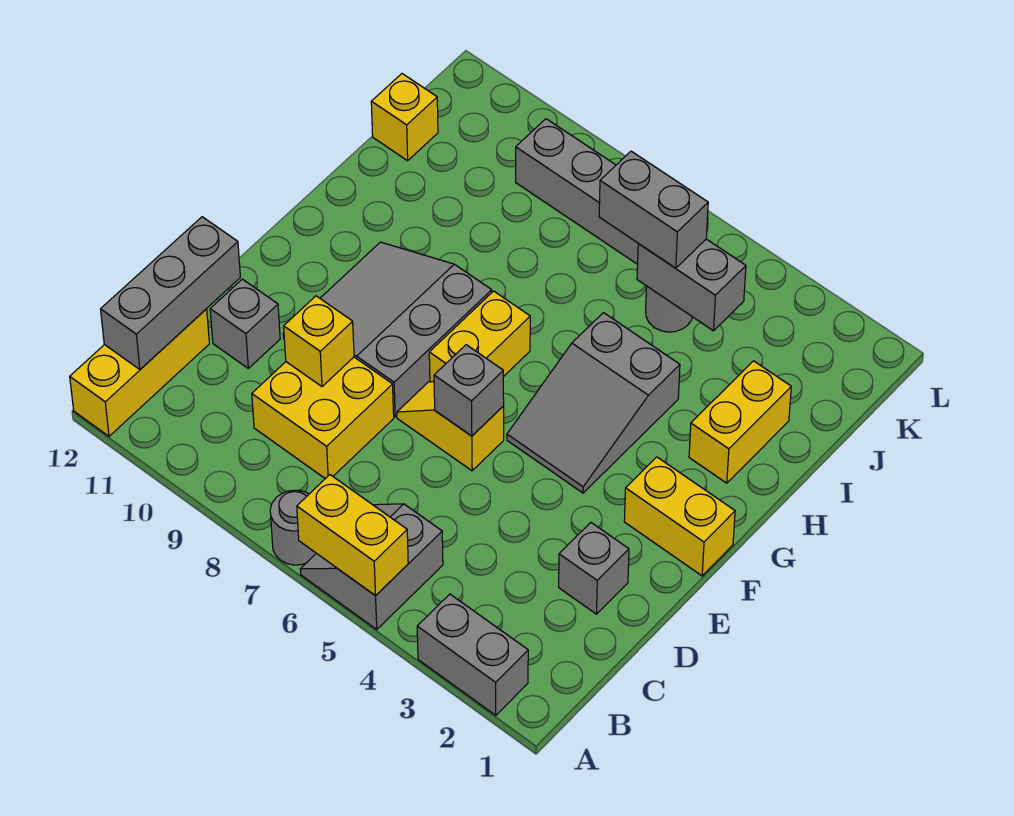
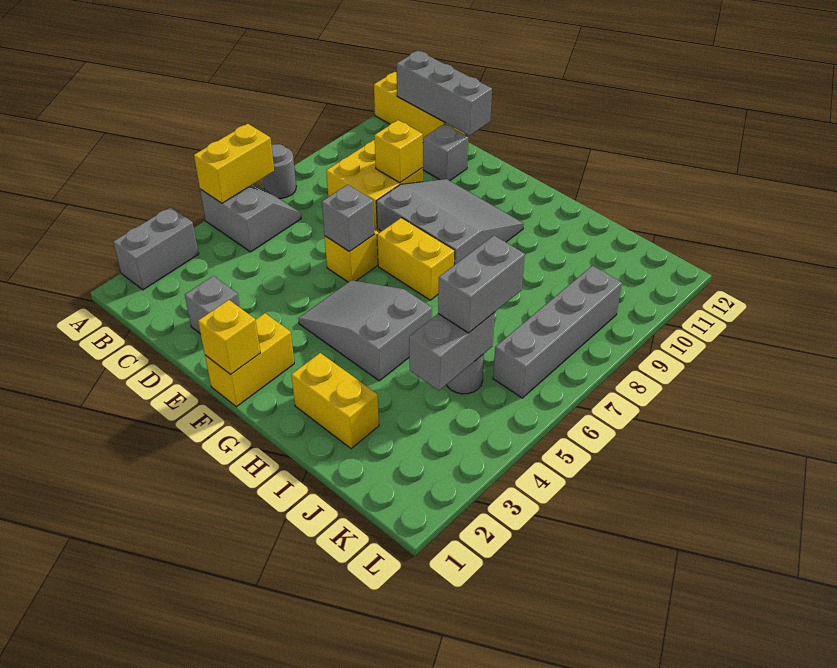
yellow 1x1 brick [371,74,438,161] -> yellow 1x1 brick moved to [198,300,260,375]

